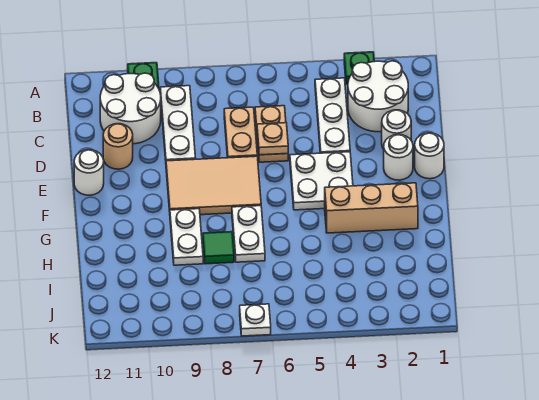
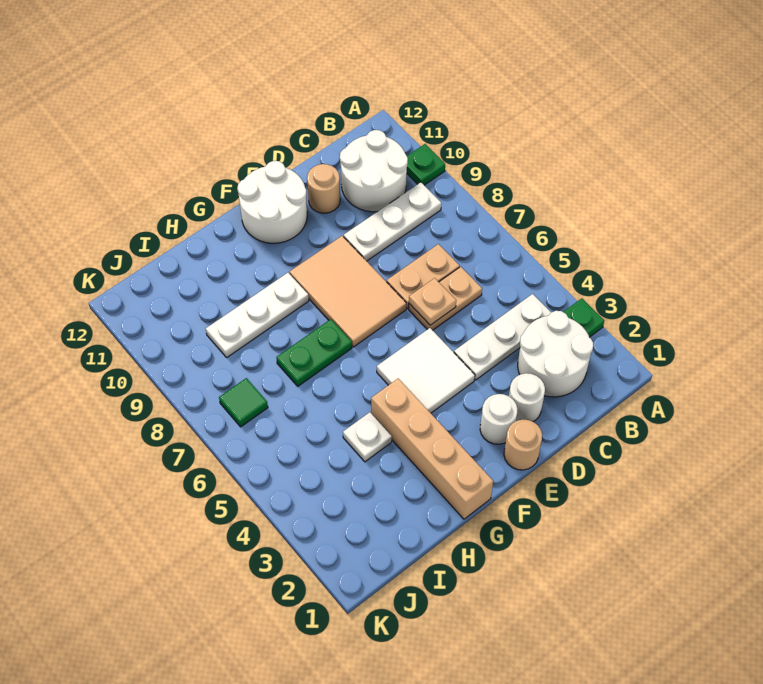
white 1x1 round brick [415,133,444,179] -> tan 1x1 round brick [504,420,542,470]
white 2x2 plate [290,152,353,210] -> white 2x2 tile [377,328,475,413]
white 1x1 round brick [74,150,104,195] -> white 2x2 round brick [237,161,307,243]
tan 1x3 brick [325,183,418,233] -> tan 1x4 brick [371,379,493,519]
white 1x2 plate [232,206,265,262] -> green 1x2 plate [276,319,352,386]
white 1x2 plate [170,209,203,265] -> white 1x3 plate [206,273,309,357]
green 1x1 tile [203,232,234,264] -> green 1x1 tile moved to [219,378,268,427]
white 1x1 plate [240,304,271,336] -> white 1x1 plate moved to [343,412,392,462]

